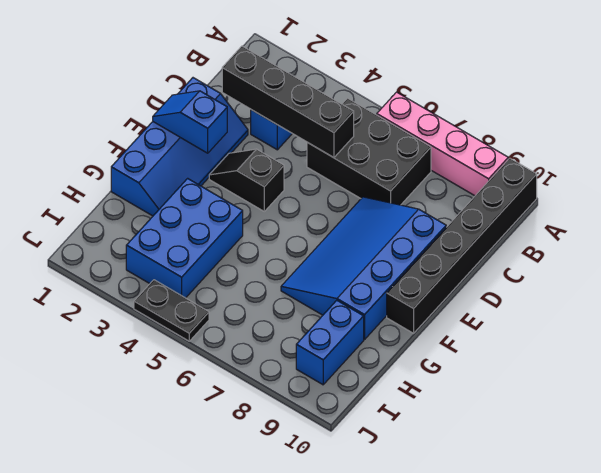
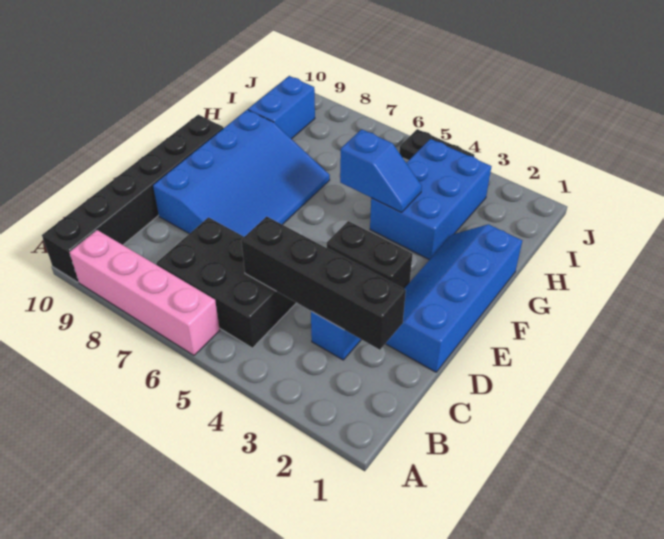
blue 1x2 slope [153,91,227,153] -> blue 1x2 slope moved to [340,129,422,212]
black 1x2 slope [209,149,284,211] -> black 1x2 brick [327,221,413,289]

